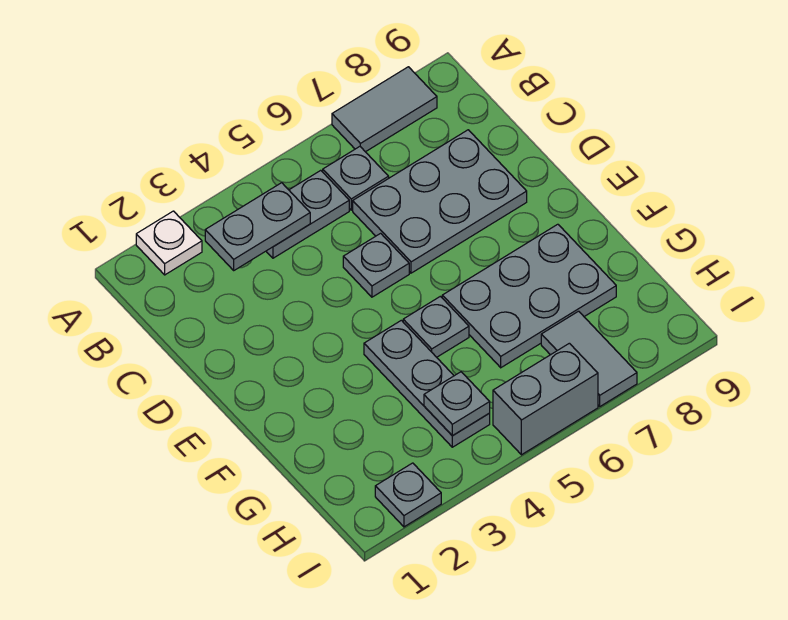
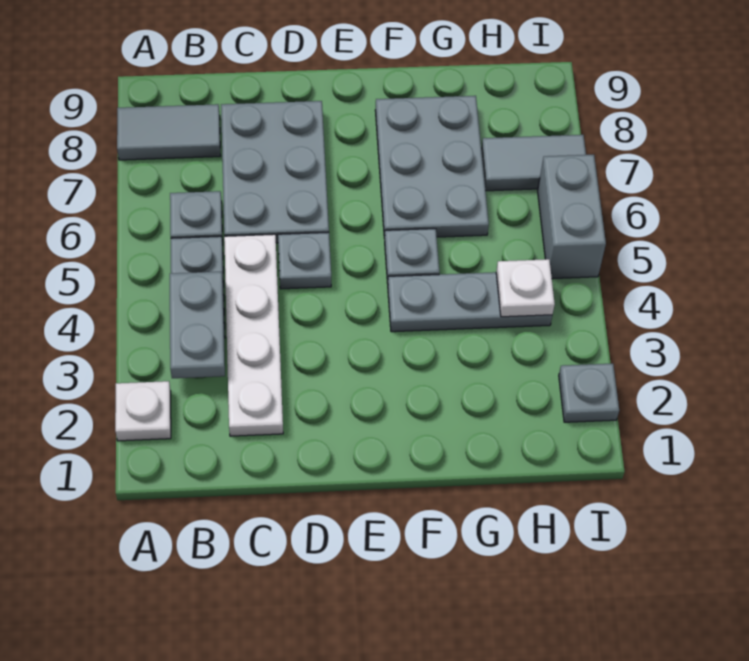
grey 1x2 tile [332,67,437,152] -> grey 1x2 tile turned to [117,104,220,160]
none -> white 1x4 plate [224,234,283,436]
grey 1x1 plate [424,372,490,436] -> white 1x1 plate [496,259,555,317]

